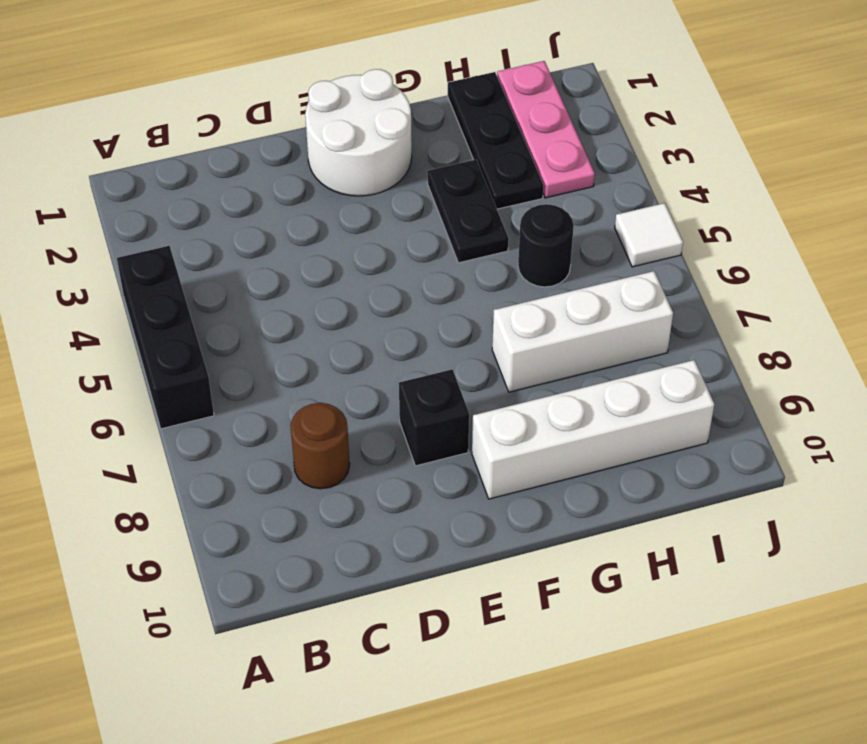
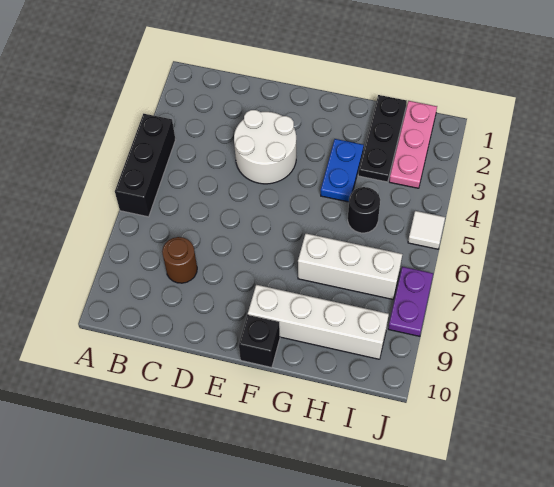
white 2x2 round brick [305,69,412,196] -> white 2x2 round brick moved to [234,110,296,184]
black 1x1 brick [399,369,469,466] -> black 1x1 brick moved to [239,315,280,368]
black 1x2 plate [427,160,509,263] -> blue 1x2 plate [321,139,364,202]
none -> purple 1x2 plate [388,267,433,336]

